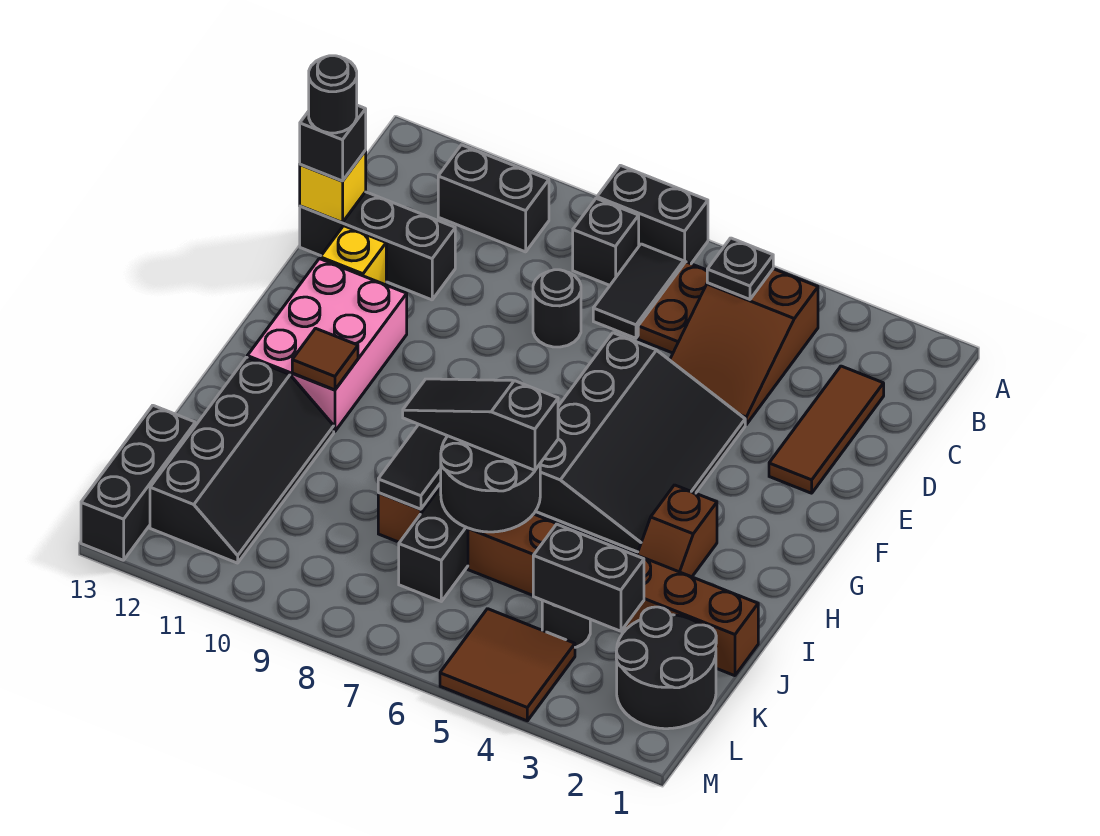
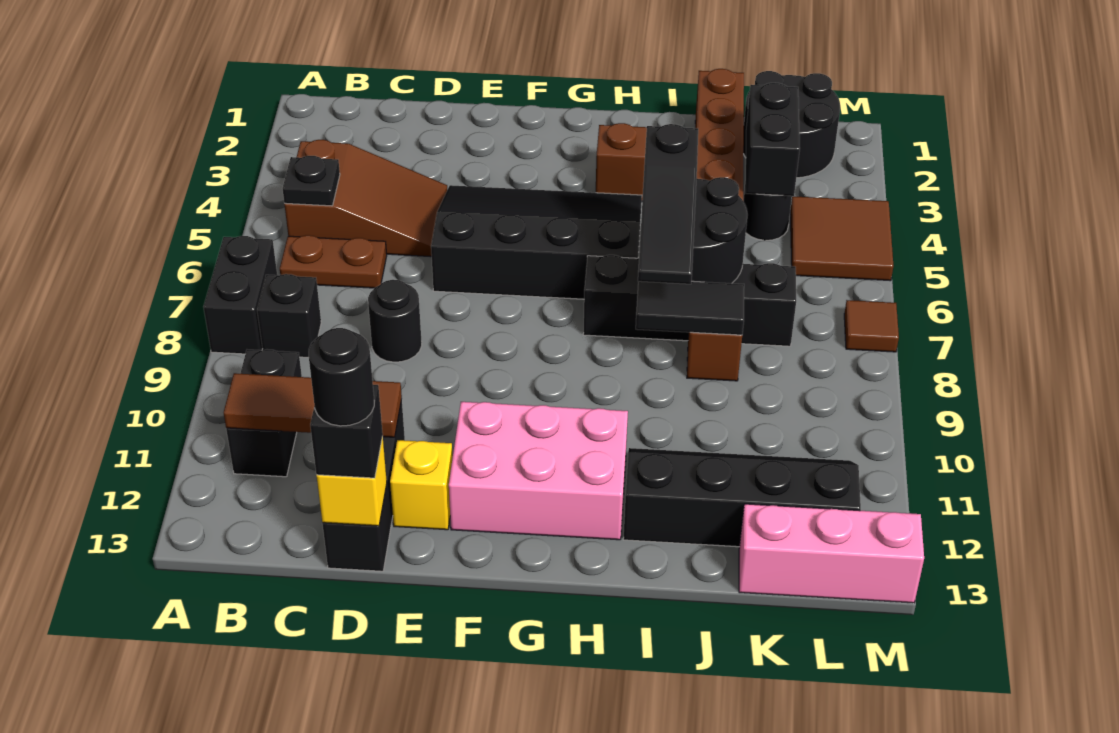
black 1x2 tile [593,244,684,338] -> none
brown 1x3 tile [769,366,884,493] -> brown 1x3 tile moved to [224,373,402,437]
brown 1x1 tile [292,328,358,390] -> brown 1x1 tile moved to [844,300,899,352]
black 1x3 brick [81,406,195,560] -> pink 1x3 brick [739,504,924,603]

